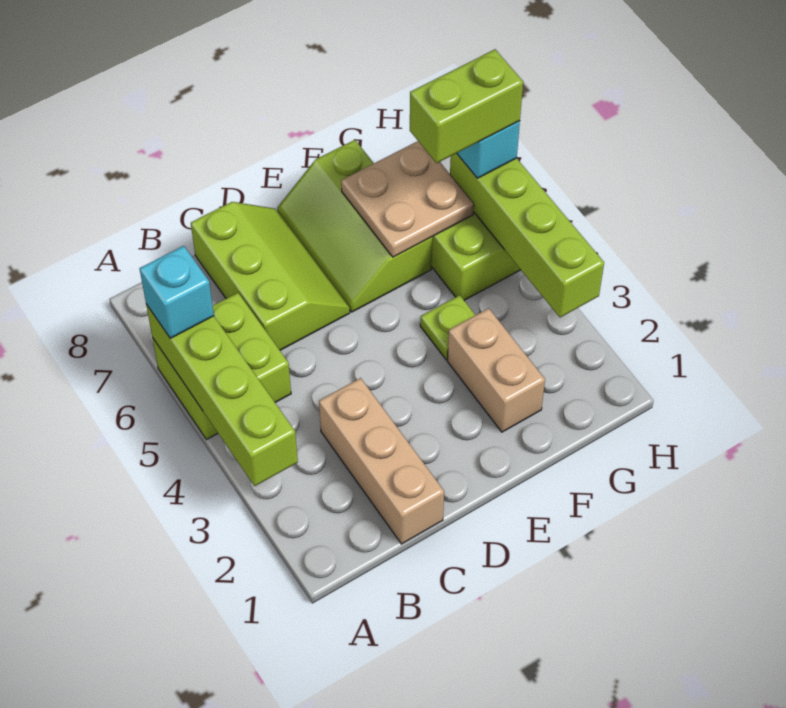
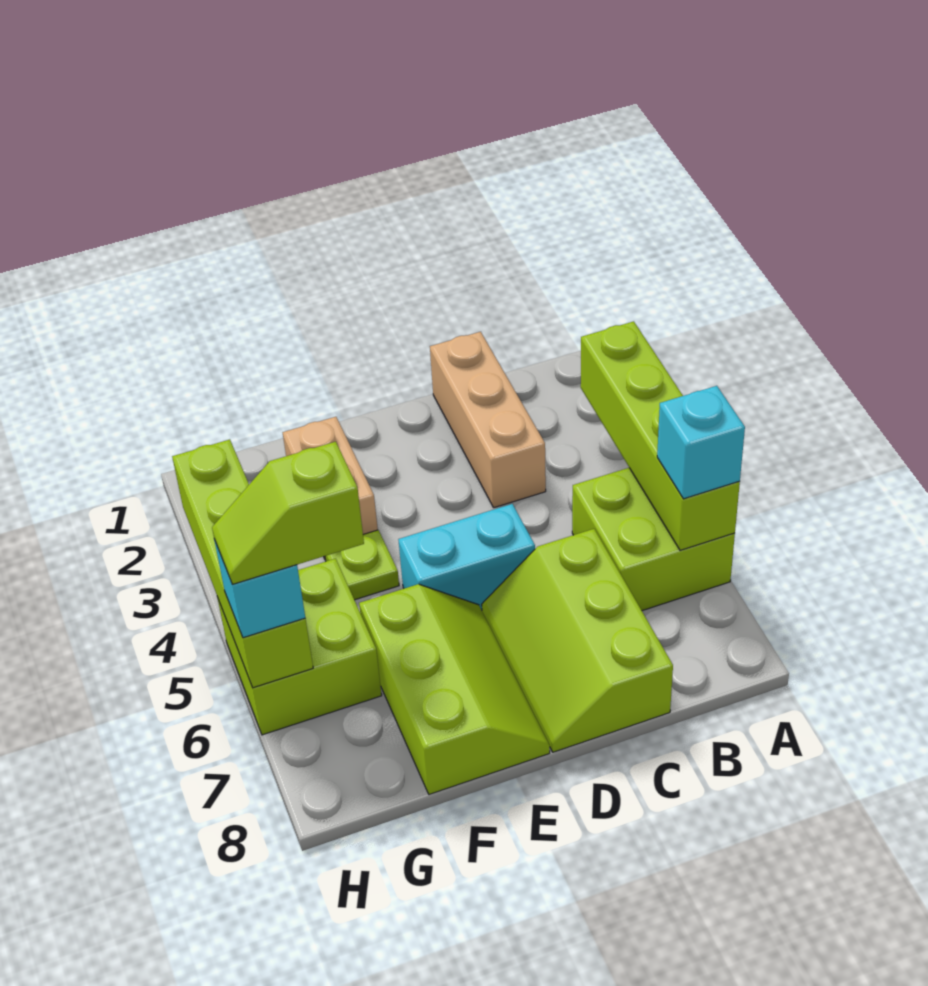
none -> cyan 1x2 brick [398,504,535,610]
tan 2x2 plate [341,141,474,257] -> none
lime 1x2 brick [410,49,523,163] -> lime 1x2 slope [212,442,364,585]

